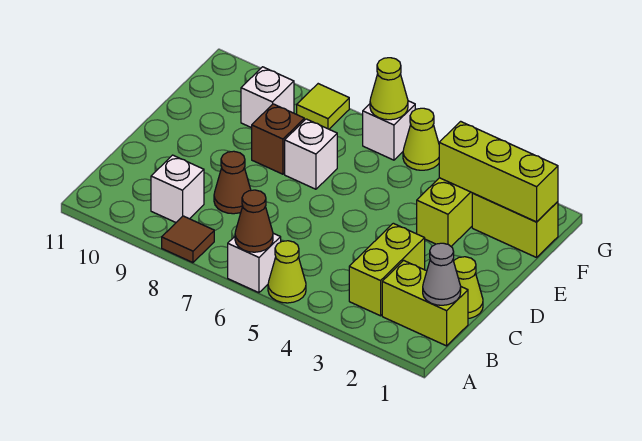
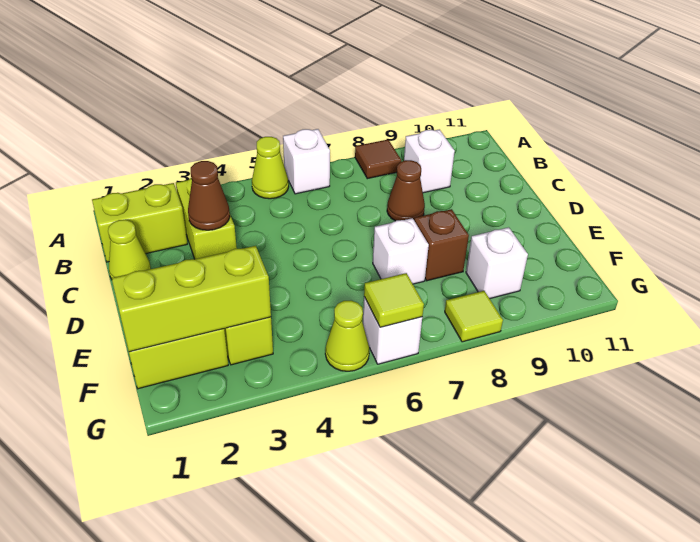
brown 1x1 cone [235,190,273,252] -> brown 1x1 cone moved to [188,161,230,230]
grey 1x1 cone [423,243,461,305] -> none
lime 1x1 cone [370,58,408,120] -> lime 1x1 tile [364,273,424,327]

